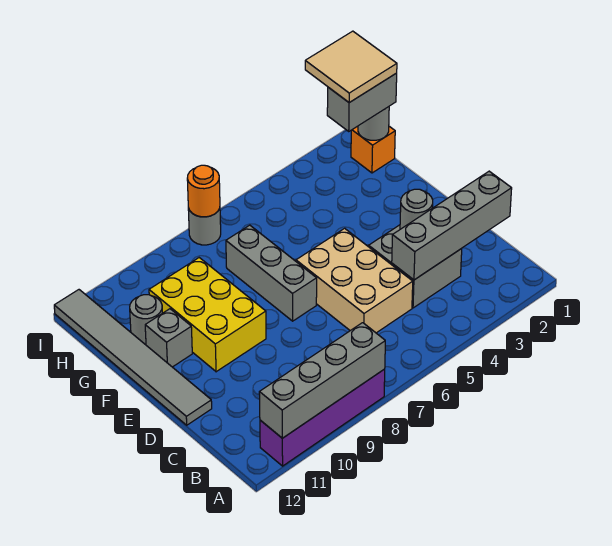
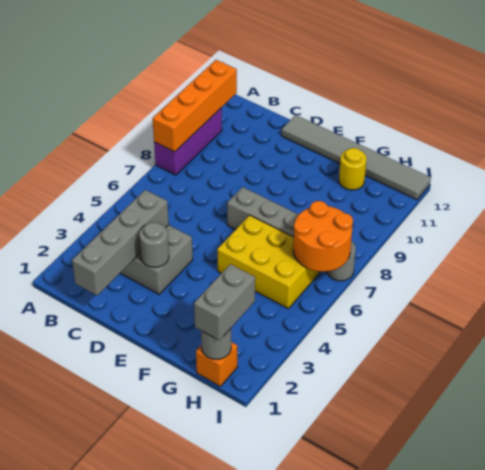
purple 1x4 brick [260,369,385,466] -> purple 1x3 brick [154,108,222,175]
grey 1x4 brick [259,323,385,438] -> orange 1x4 brick [153,60,237,152]
tan 2x3 brick [296,228,413,333] -> none
yellow 2x3 brick [149,258,266,372] -> yellow 2x3 brick moved to [217,215,319,309]
grey 1x1 brick [145,309,192,367] -> none
grey 1x1 round brick [130,295,162,345] -> yellow 1x1 round brick [339,148,367,190]
tan 2x2 tile [305,31,397,103] -> none
orange 1x1 round brick [187,165,220,217] -> orange 2x2 round brick [293,201,353,272]

